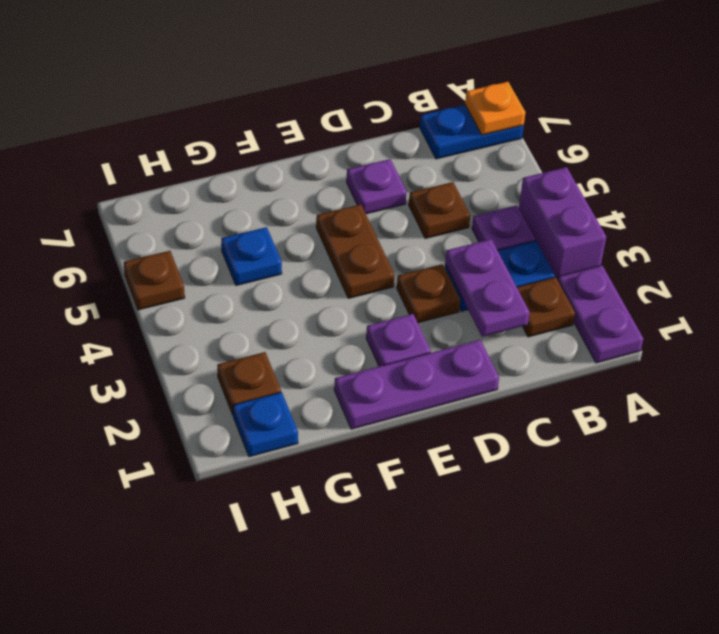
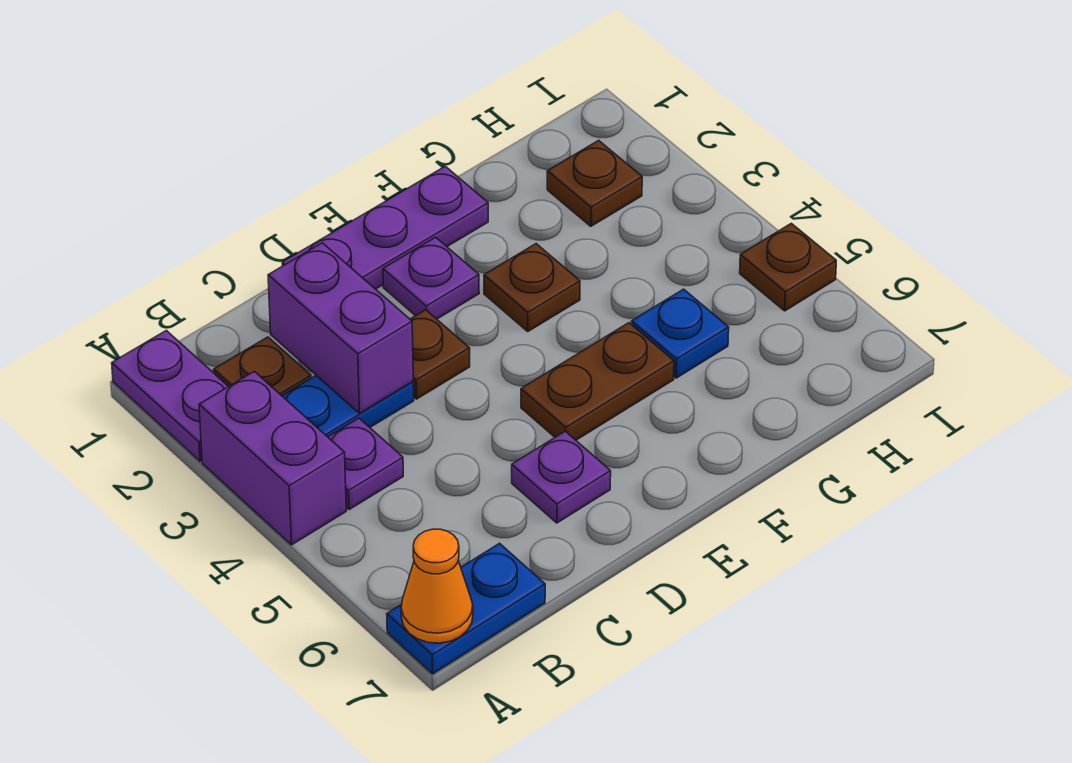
orange 1x1 plate [465,82,526,135] -> orange 1x1 cone [401,529,473,643]
purple 1x2 plate [445,239,530,337] -> purple 1x2 brick [268,243,413,413]
brown 1x1 plate [409,182,470,238] -> brown 1x1 plate moved to [484,244,580,331]
brown 1x2 plate [316,204,395,298] -> brown 1x2 plate turned to [521,323,674,440]
blue 1x1 plate [233,392,298,457] -> none

